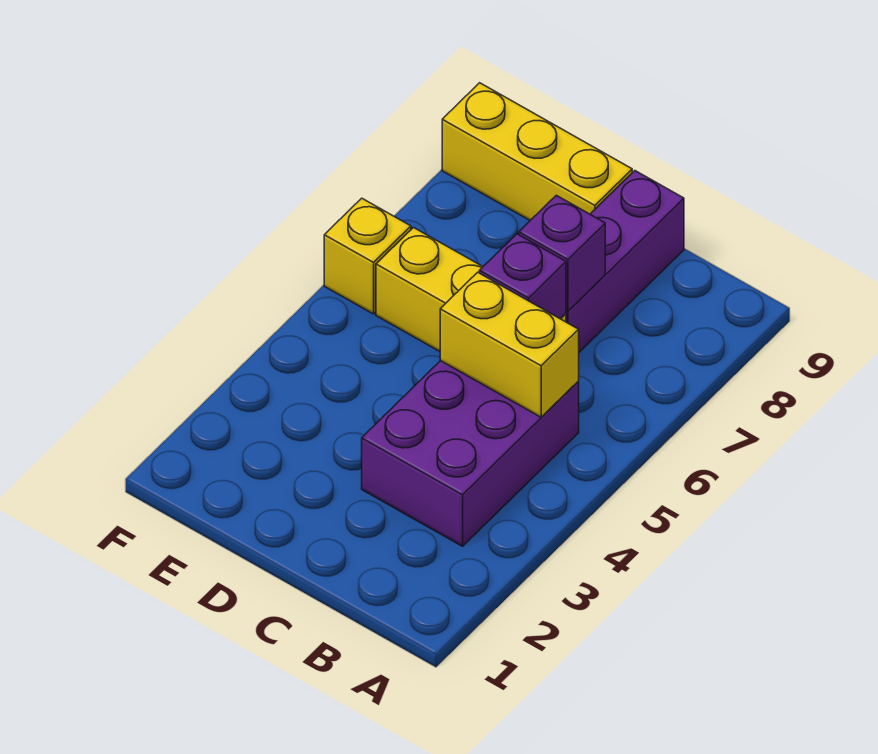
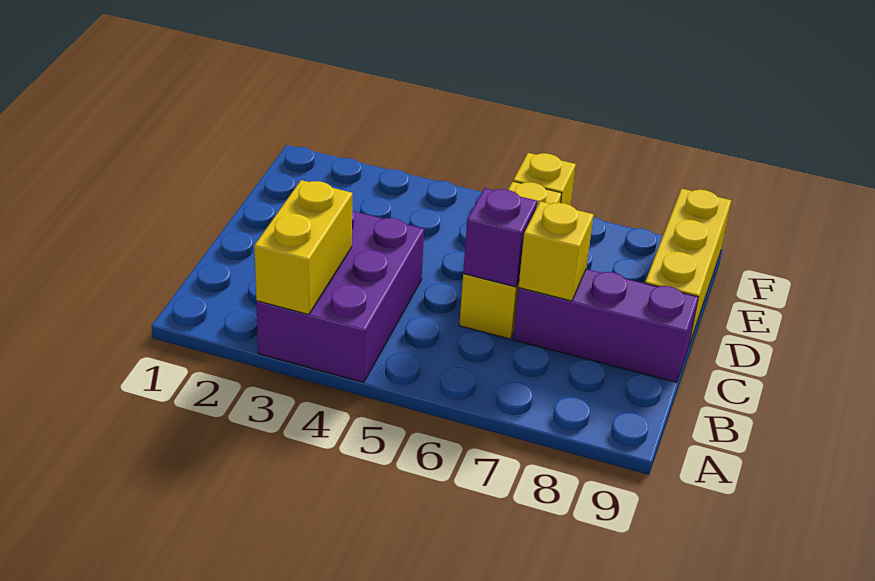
purple 2x3 brick [362,361,579,546] -> purple 2x3 brick turned to [256,211,424,382]
yellow 1x2 brick [440,272,579,417] -> yellow 1x2 brick moved to [254,180,352,315]
purple 1x1 brick [519,195,605,311] -> yellow 1x1 brick [519,201,594,301]

